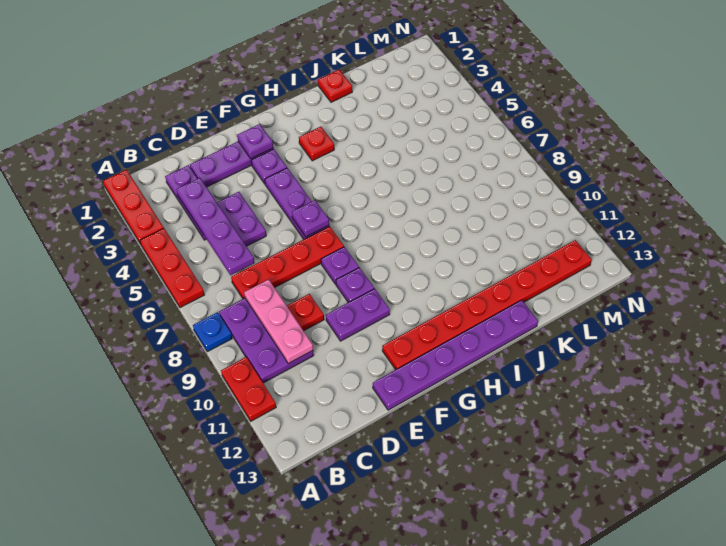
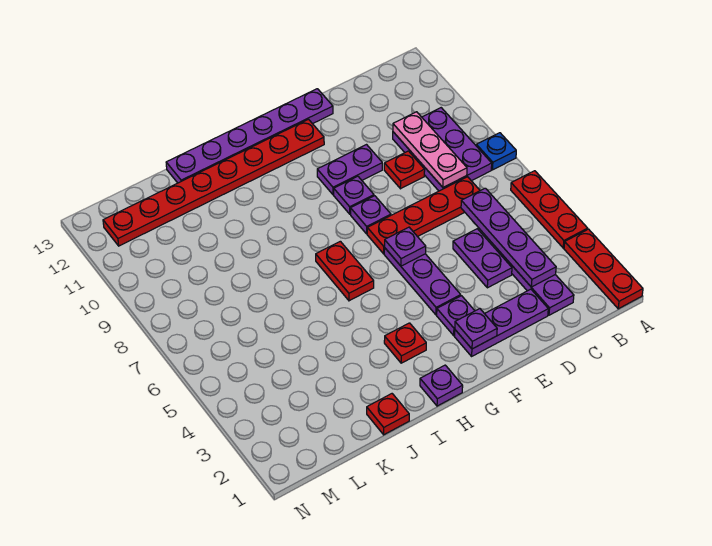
red 1x2 plate [221,357,276,421] -> red 1x2 plate moved to [316,241,374,301]
none -> purple 1x1 plate [420,365,463,406]

